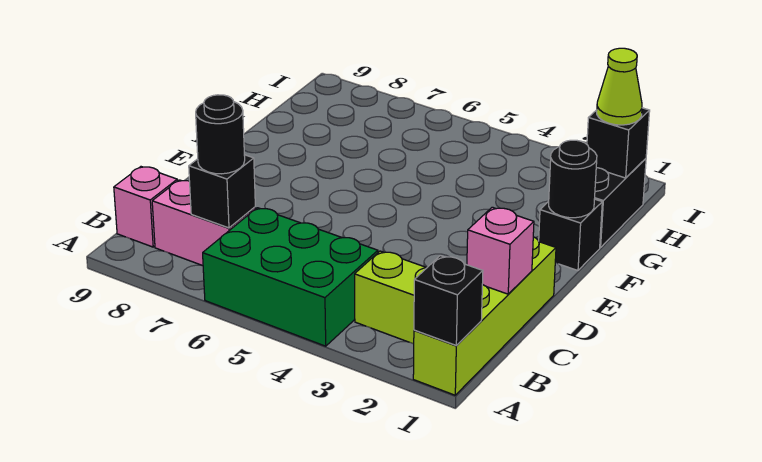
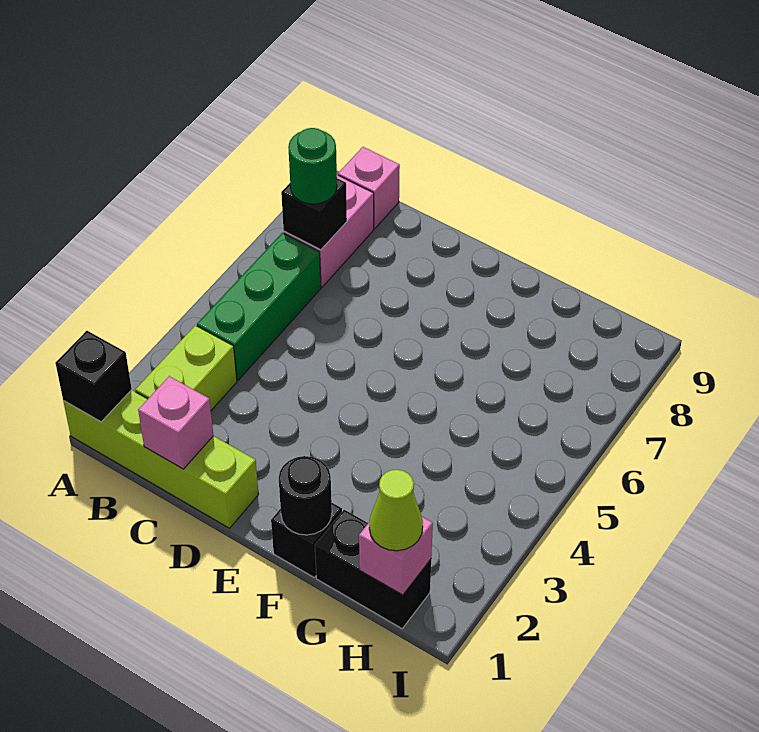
green 2x3 brick [203,208,378,346] -> green 1x3 brick [197,233,321,380]
black 1x1 round brick [196,95,245,174] -> green 1x1 round brick [288,128,337,204]
black 1x1 brick [587,108,650,178] -> pink 1x1 brick [359,517,433,595]

